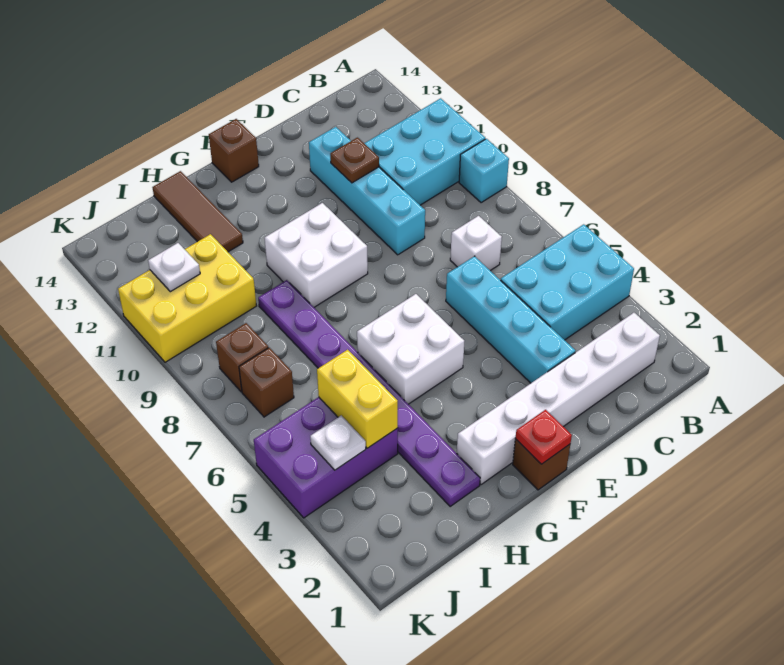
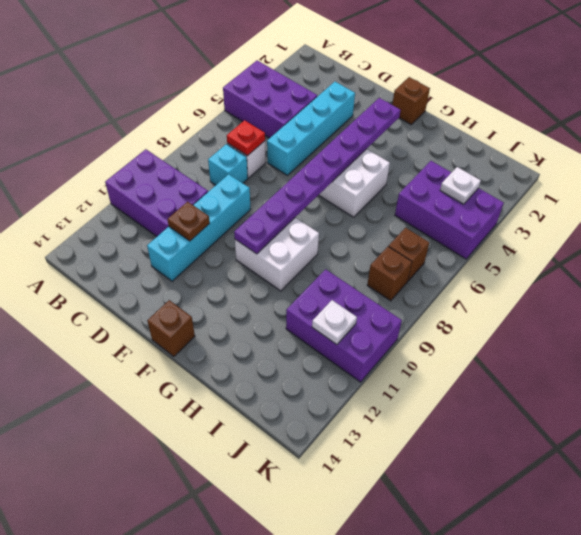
cyan 2x3 brick [501,224,634,340] -> purple 2x3 brick [223,60,317,138]
cyan 1x1 brick [459,139,509,203] -> cyan 1x1 brick moved to [208,144,248,185]
cyan 2x3 brick [364,98,485,205] -> purple 2x3 brick [105,149,208,236]
white 1x6 brick [457,313,660,485] -> none
red 1x1 plate [515,410,572,464] -> red 1x1 plate moved to [227,120,265,156]
purple 1x8 plate [258,280,480,507] -> purple 1x8 plate moved to [234,98,401,254]
brown 1x3 tile [152,171,243,252] -> none
yellow 1x2 brick [317,350,398,448] -> none
yellow 2x3 brick [118,234,256,362] -> purple 2x3 brick [286,269,402,382]

